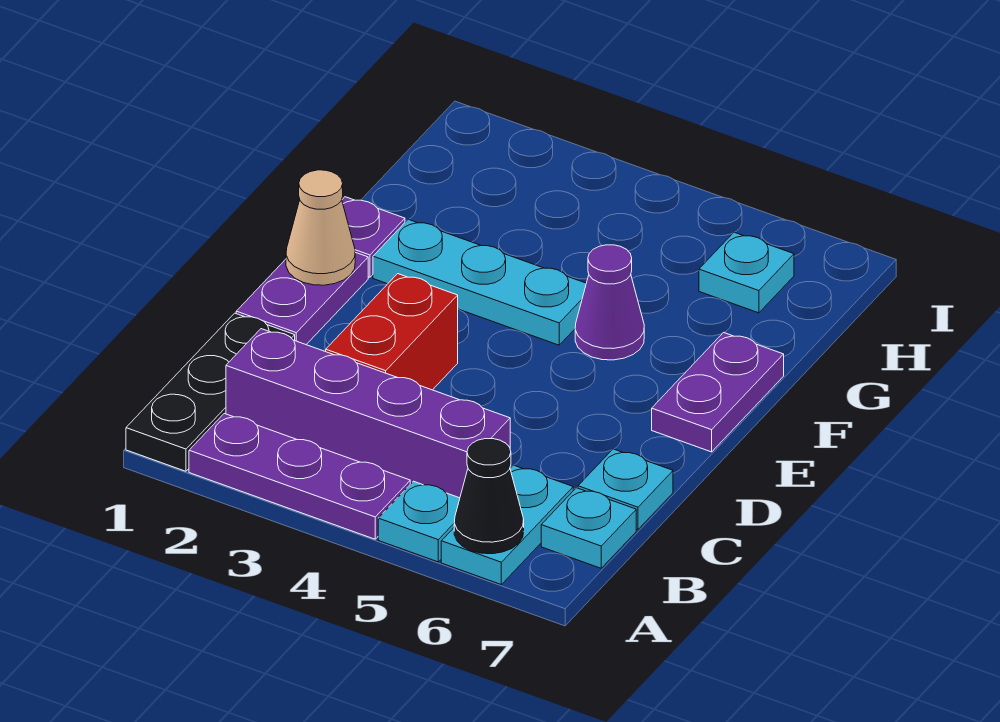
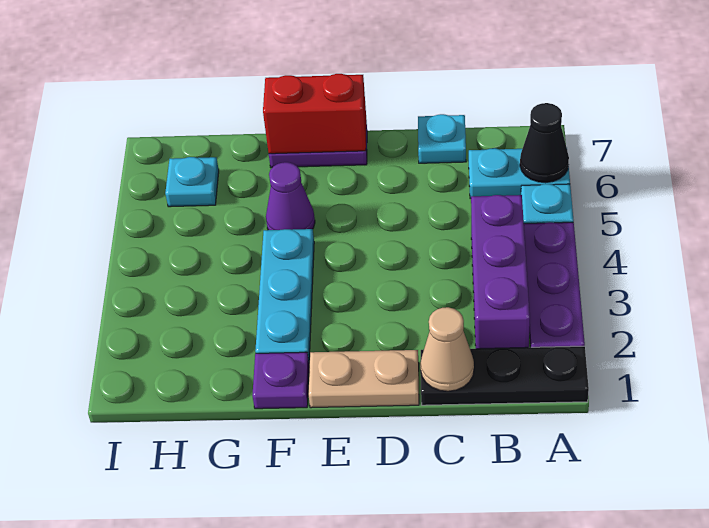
purple 1x4 brick [226,329,510,498] -> purple 1x3 brick [471,195,530,349]
cyan 1x1 plate [541,488,636,568] -> none
red 1x2 brick [326,274,458,390] -> red 1x2 brick moved to [263,74,366,154]
purple 1x2 plate [236,252,368,344] -> tan 1x2 plate [308,350,419,408]
tan 1x1 cone [286,170,355,285] -> tan 1x1 cone moved to [420,307,474,391]

